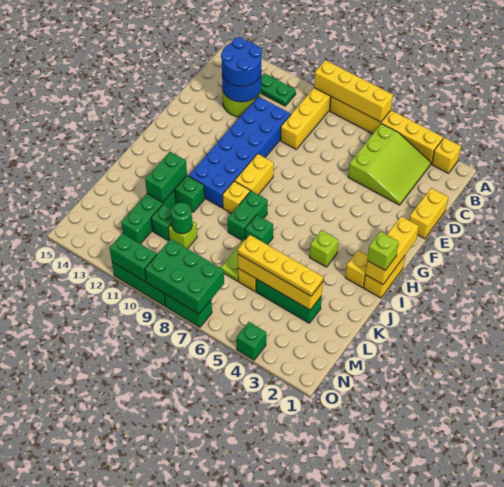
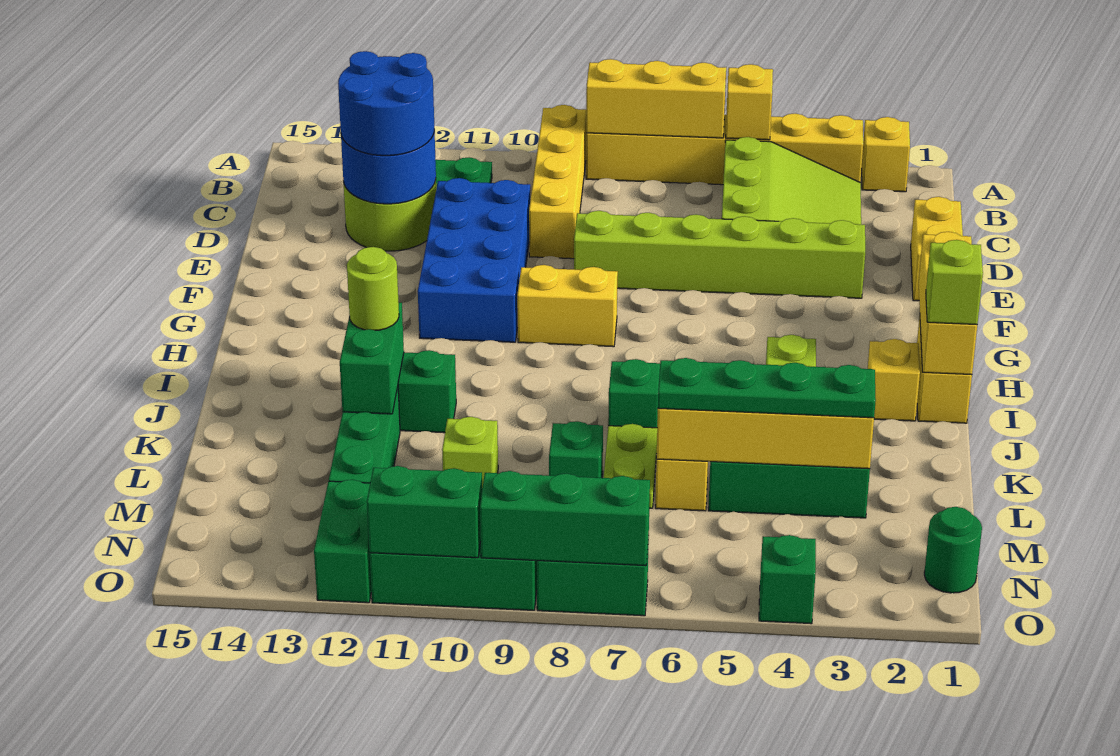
yellow 1x4 brick [314,60,393,122] -> yellow 1x3 brick [586,59,726,138]
blue 2x6 brick [189,96,291,208] -> blue 2x4 brick [418,178,530,342]
none -> lime 1x6 brick [574,211,865,298]
yellow 1x2 brick [235,154,274,195] -> yellow 1x2 brick turned to [517,265,618,347]
green 1x2 brick [228,191,268,241] -> green 1x2 brick moved to [314,480,371,603]
yellow 1x1 brick [222,181,250,213] -> yellow 1x1 brick moved to [726,64,773,140]
none -> lime 1x1 round brick [347,247,399,331]
yellow 1x4 plate [238,235,323,296] -> green 1x4 plate [658,358,876,418]
green 1x1 round brick [171,202,192,234] -> green 1x1 round brick moved to [924,507,982,593]
green 1x1 brick [151,204,172,241] -> green 1x1 brick moved to [549,421,603,478]
green 2x3 brick [145,239,224,314] -> green 1x3 brick [480,471,650,566]

